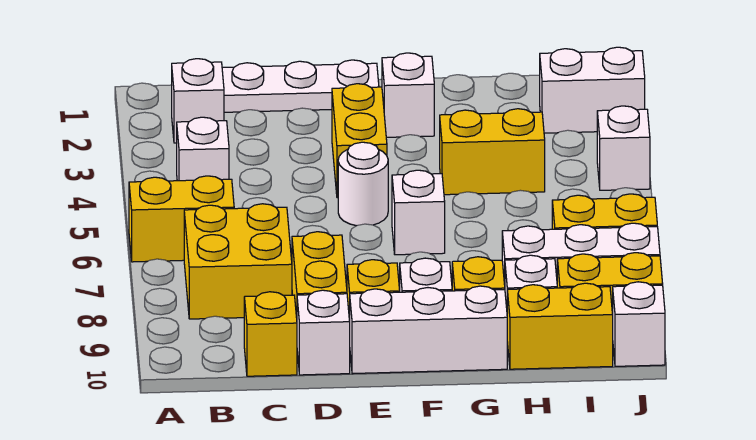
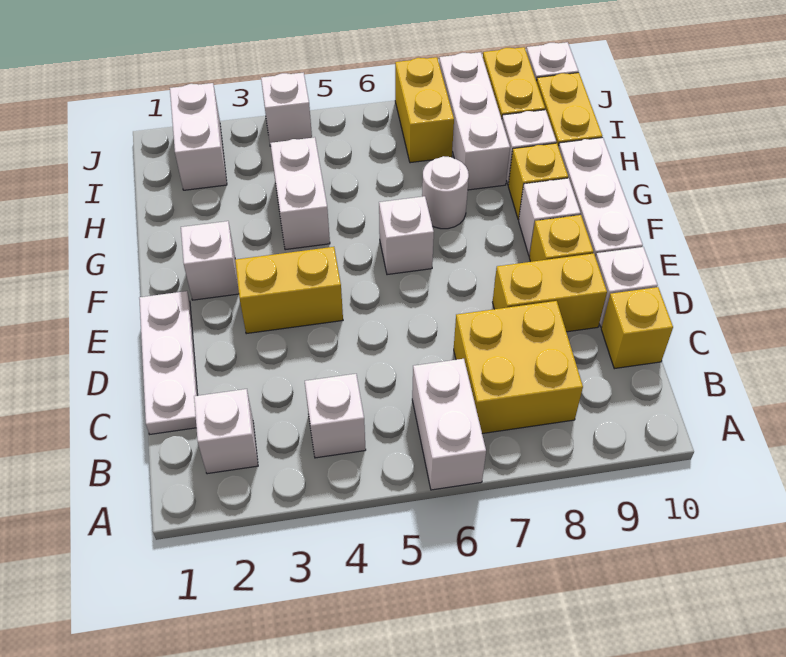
yellow 1x2 brick [129,176,234,262] -> white 1x2 brick [412,359,486,490]
white 1x1 round brick [338,142,388,226] -> white 1x1 round brick moved to [422,156,469,229]
yellow 1x2 brick [440,109,545,195] -> white 1x2 brick [270,137,330,250]

